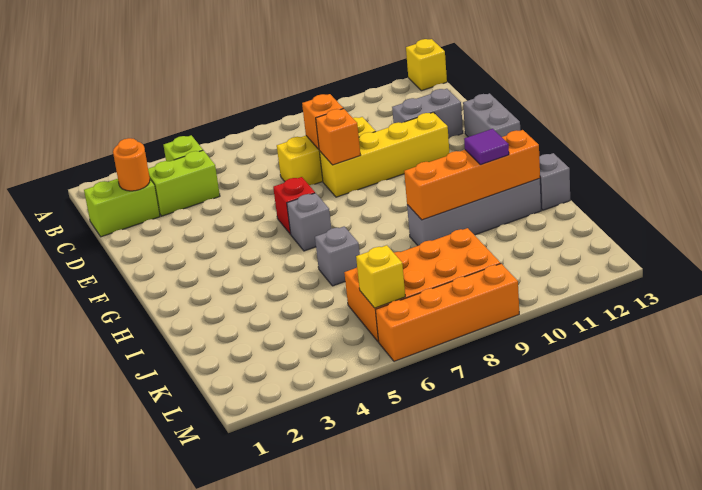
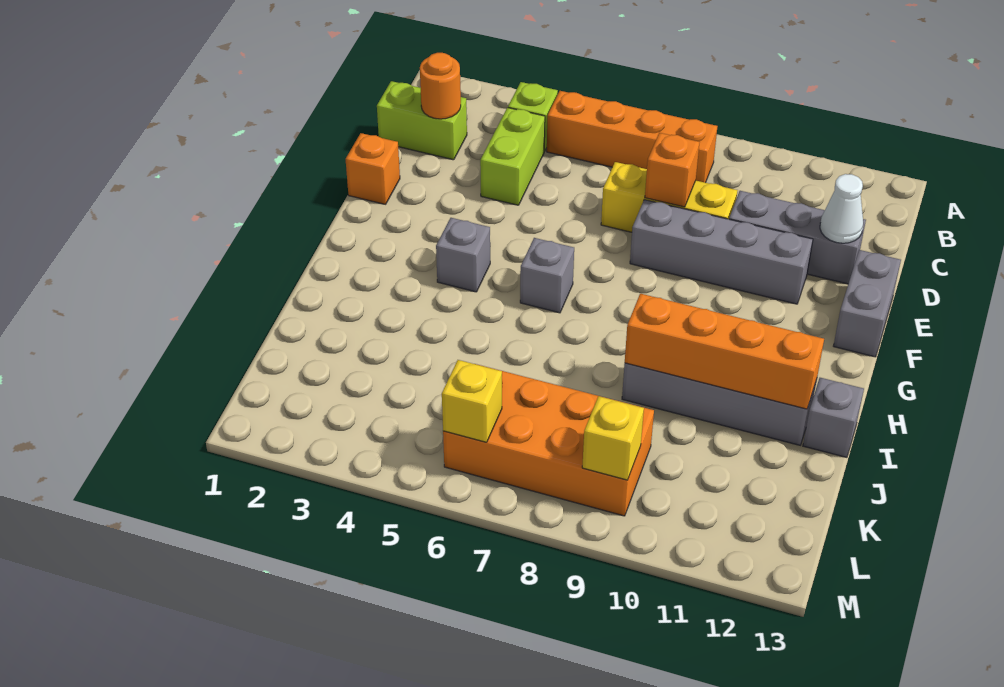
yellow 1x1 brick [406,39,447,91] -> yellow 1x1 brick moved to [582,396,644,480]
lime 1x2 brick [148,150,220,216] -> lime 1x2 brick turned to [480,108,545,205]
grey 1x2 brick [392,89,463,138] -> grey 1x3 brick [729,191,866,284]
none -> white 1x1 cone [820,174,863,243]
yellow 1x4 brick [319,112,449,197] -> grey 1x4 brick [630,200,813,304]
orange 1x1 brick [316,109,361,165] -> orange 1x1 brick moved to [346,133,400,204]
red 1x1 brick [273,177,315,234] -> none
grey 1x1 brick [315,226,360,286] -> grey 1x1 brick moved to [436,218,490,292]
purple 1x1 tile [464,129,509,165] -> none
orange 1x4 brick [376,264,519,361] -> orange 1x4 brick moved to [547,91,717,183]

